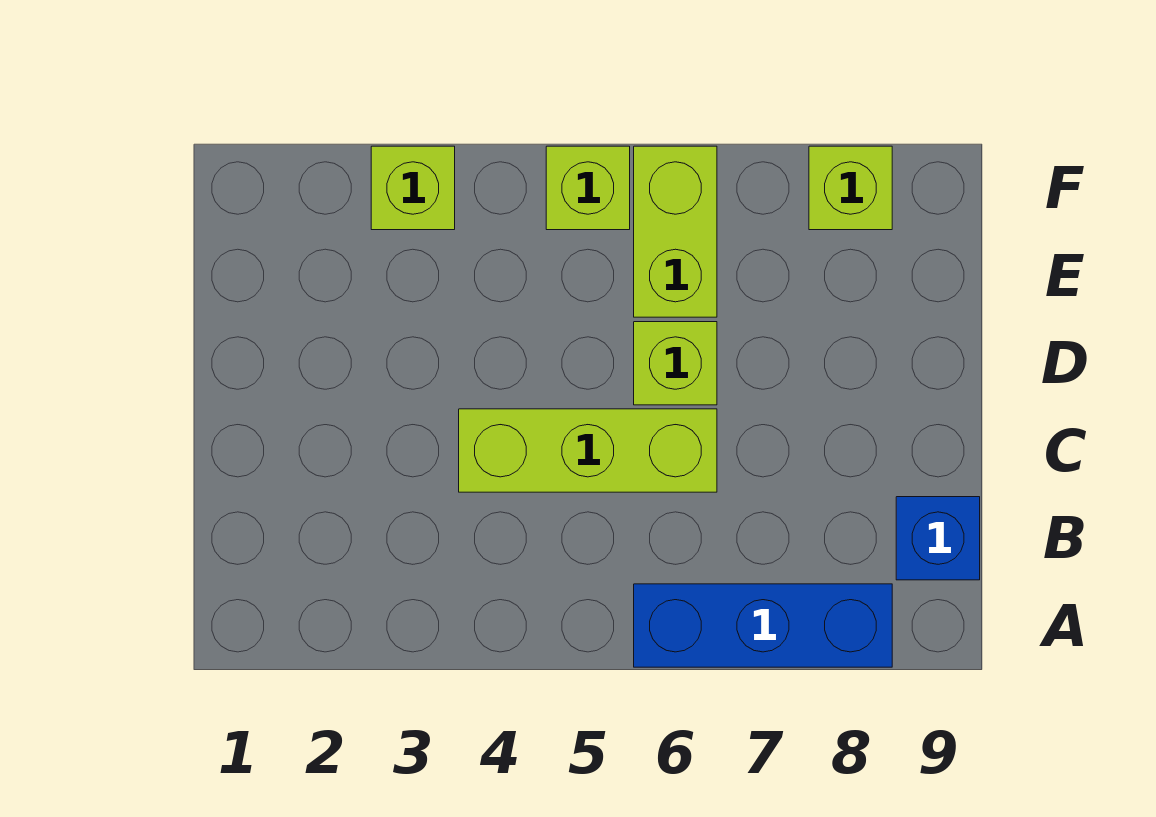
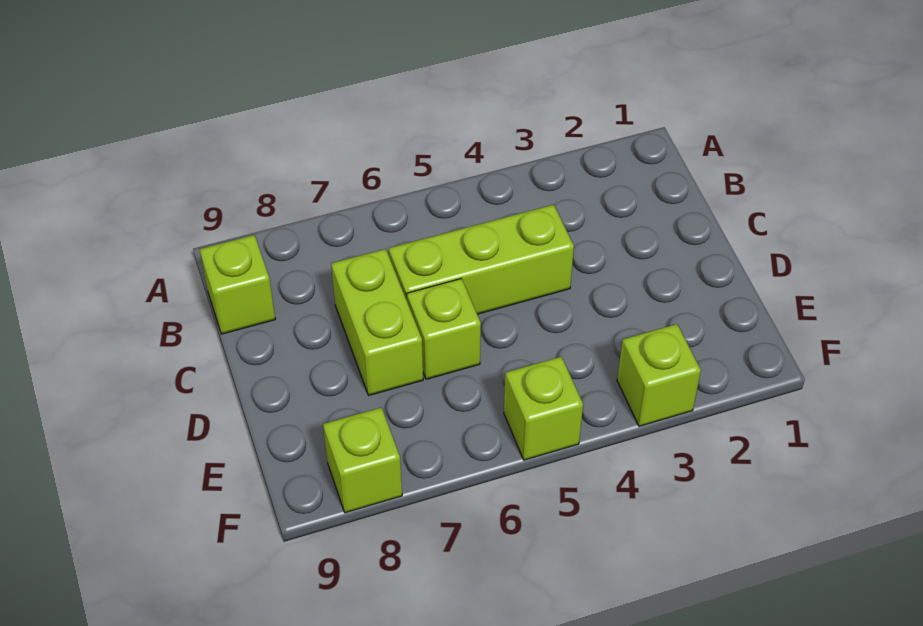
blue 1x3 brick [634,584,892,667] -> none
blue 1x1 brick [896,497,980,580] -> lime 1x1 brick [199,235,275,334]
lime 1x2 brick [634,146,717,317] -> lime 1x2 brick moved to [331,249,423,395]

